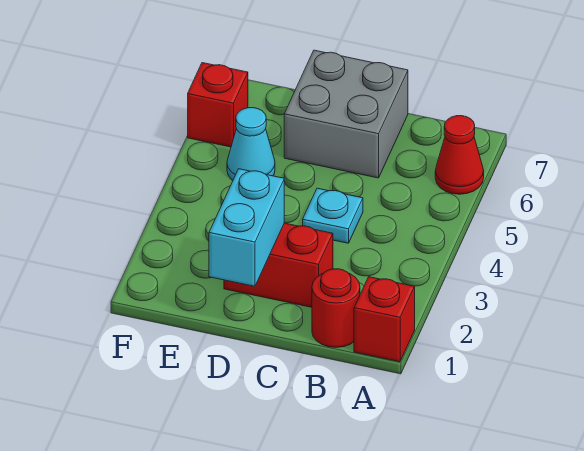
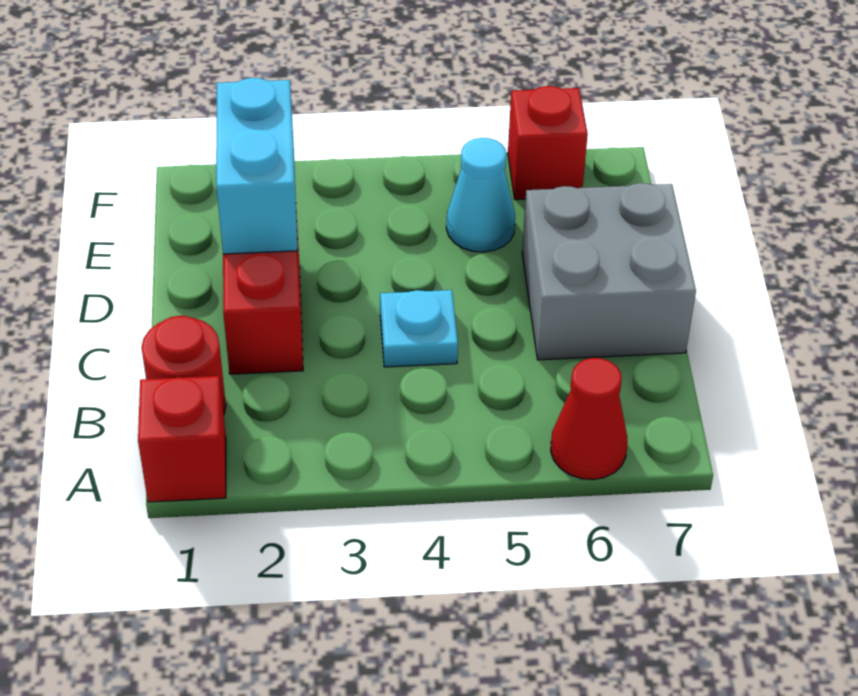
cyan 1x2 brick [209,169,284,286] -> cyan 1x2 brick turned to [216,78,298,254]

